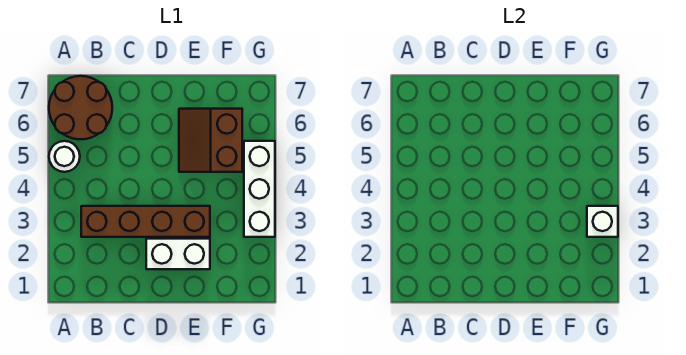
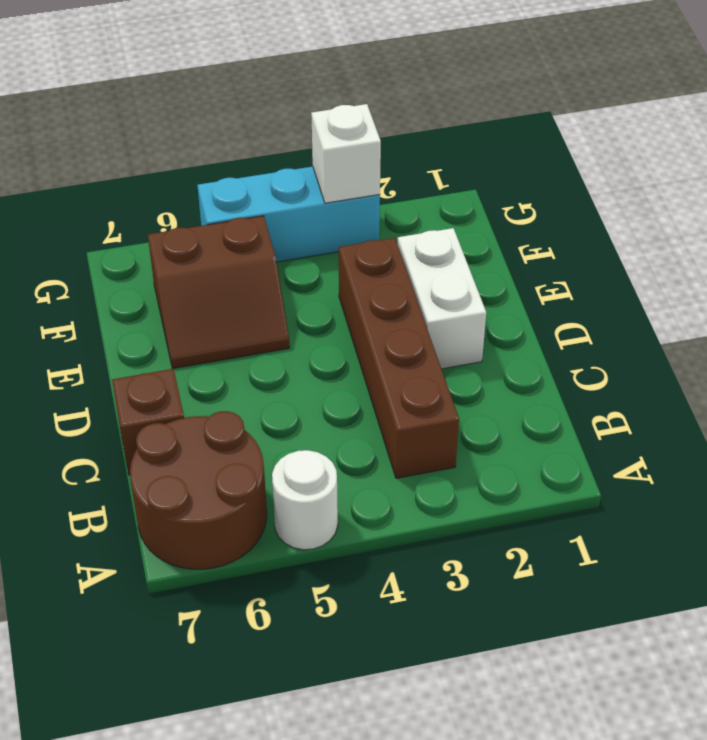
none -> brown 1x1 brick [112,369,184,475]
white 1x3 brick [244,141,275,237] -> cyan 1x3 brick [197,167,380,262]

